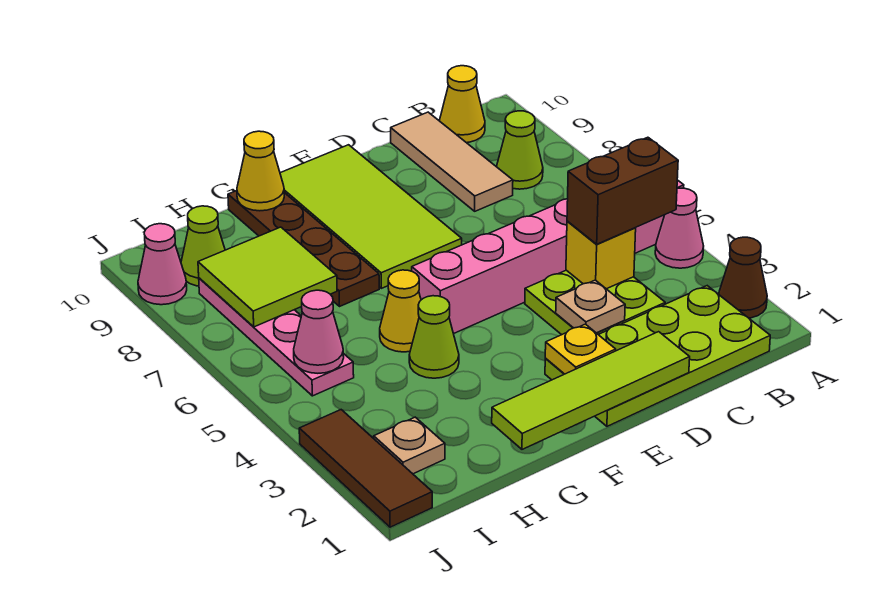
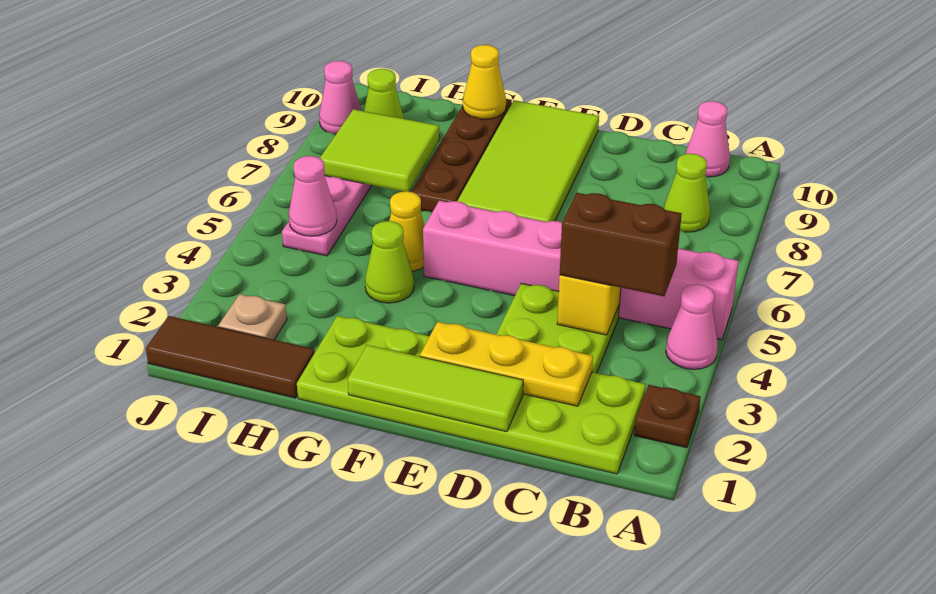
brown 1x1 cone [719,237,767,318] -> brown 1x1 plate [634,385,701,448]
lime 2x4 plate [545,286,770,426] -> lime 2x6 plate [297,316,646,474]
yellow 1x1 cone [439,66,485,143] -> pink 1x1 cone [686,101,730,177]
tan 1x3 tile [391,112,513,211] -> none
lime 1x4 tile [492,332,690,449] -> lime 1x3 tile [348,345,523,432]
tan 1x1 plate [556,280,625,333] -> none
yellow 1x1 plate [545,324,616,374] -> yellow 1x3 plate [420,322,593,406]
brown 1x3 tile [299,410,432,527] -> brown 1x3 tile turned to [146,316,315,398]

